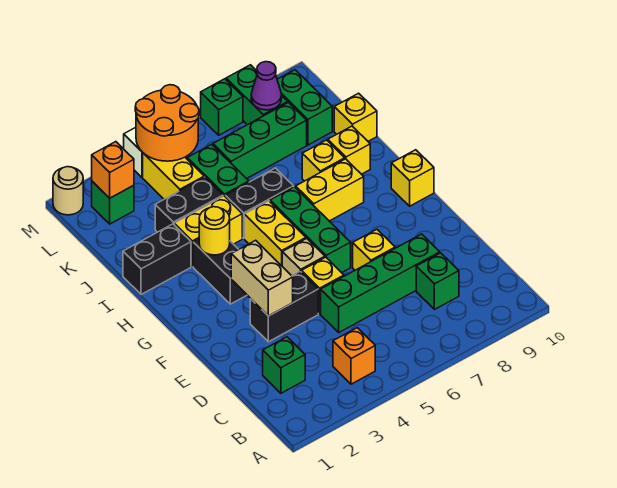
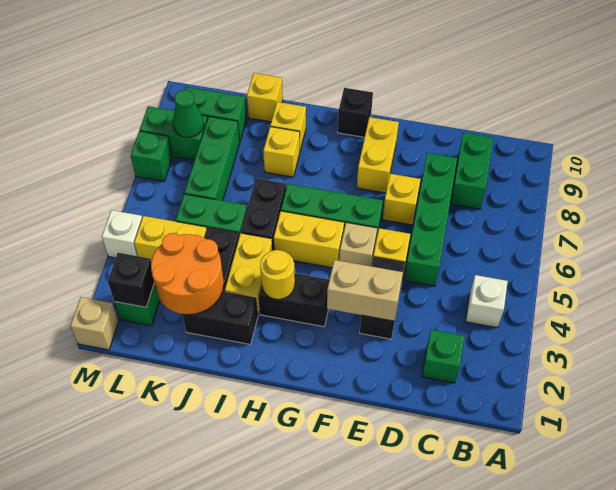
orange 1x1 brick [333,328,375,384] -> white 1x1 brick [466,275,508,328]
green 1x1 brick [416,253,459,310] -> green 1x2 brick [450,133,493,209]
yellow 1x1 brick [391,150,434,206] -> black 1x1 brick [338,88,373,137]
yellow 1x2 brick [296,159,364,221] -> yellow 1x2 brick moved to [357,117,399,193]
black 1x2 brick [123,224,191,294] -> black 1x2 brick turned to [182,291,258,344]
orange 1x1 brick [92,142,134,198] -> black 1x1 brick [108,253,154,307]
orange 2x2 round brick [135,85,199,161] -> orange 2x2 round brick moved to [151,233,224,315]
purple 1x1 cone [251,62,282,110] -> green 1x1 cone [173,90,204,137]
tan 1x1 round brick [53,167,83,215] -> tan 1x1 brick [70,297,119,350]

